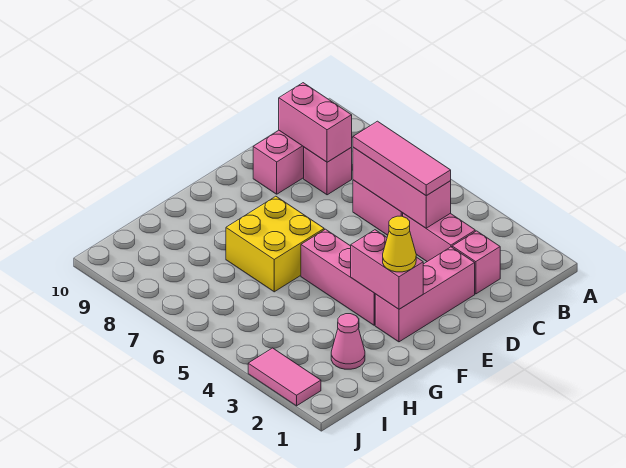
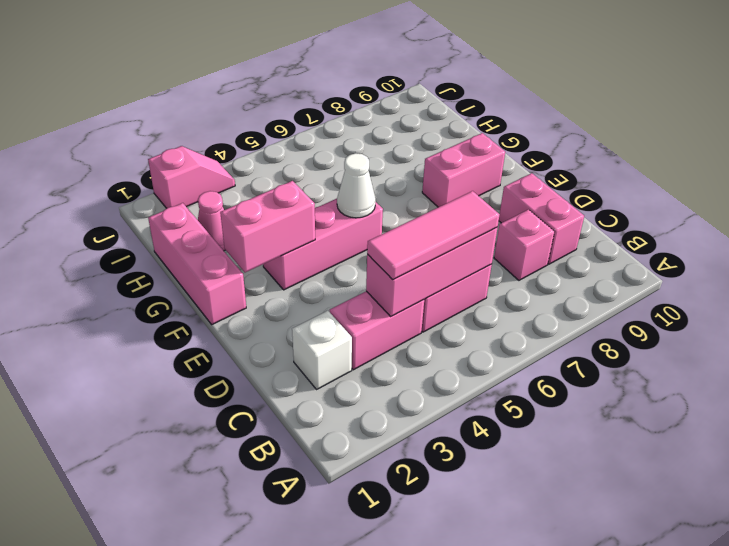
pink 1x1 brick [452,231,500,294] -> white 1x1 brick [292,311,352,389]
pink 1x2 brick [279,83,352,162] -> pink 1x2 brick moved to [422,133,505,207]
pink 1x3 brick [375,247,475,342] -> pink 1x3 brick moved to [148,203,246,324]
yellow 1x1 cone [383,216,416,272] -> none
none -> white 1x1 cone [337,153,376,218]
yellow 2x2 brick [226,196,324,292] -> none
pink 1x2 tile [248,348,321,406] -> pink 1x2 slope [148,146,235,208]

